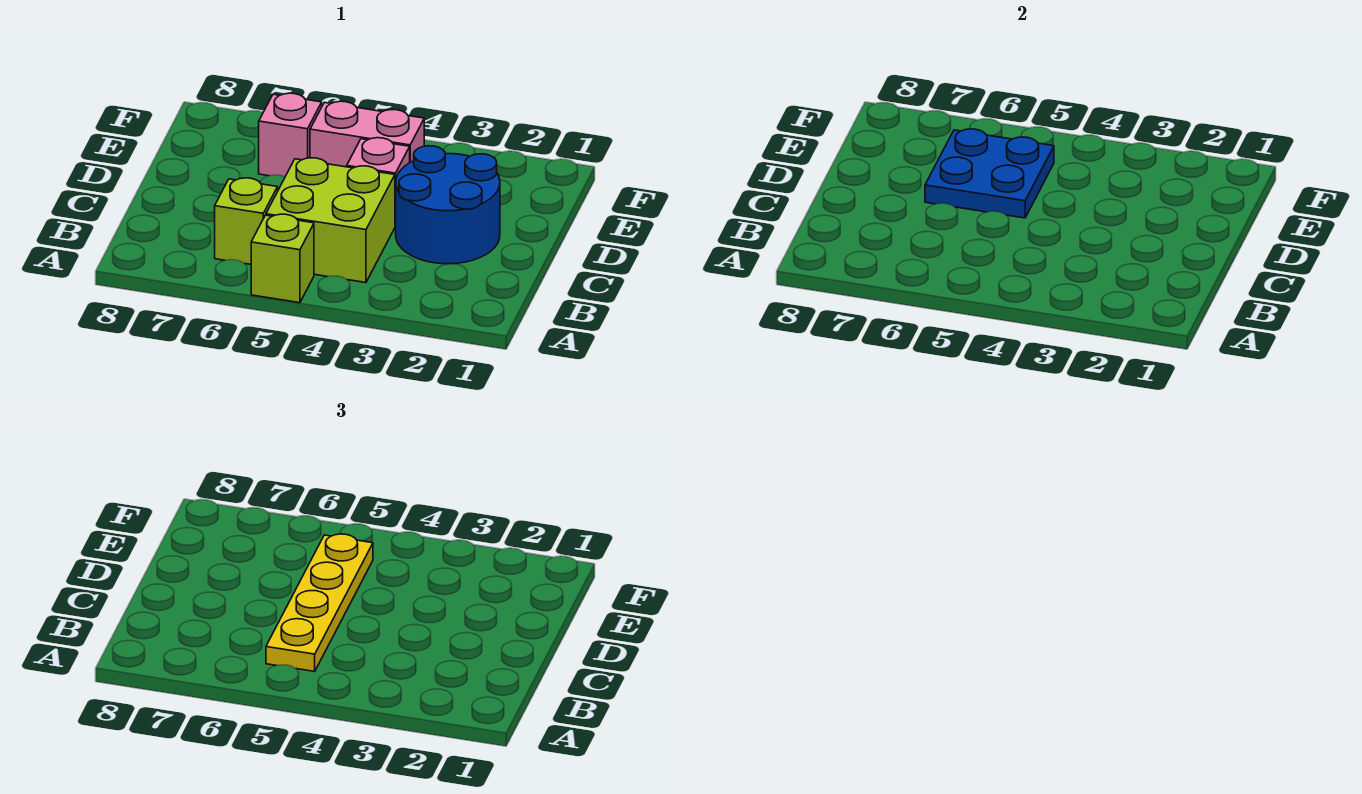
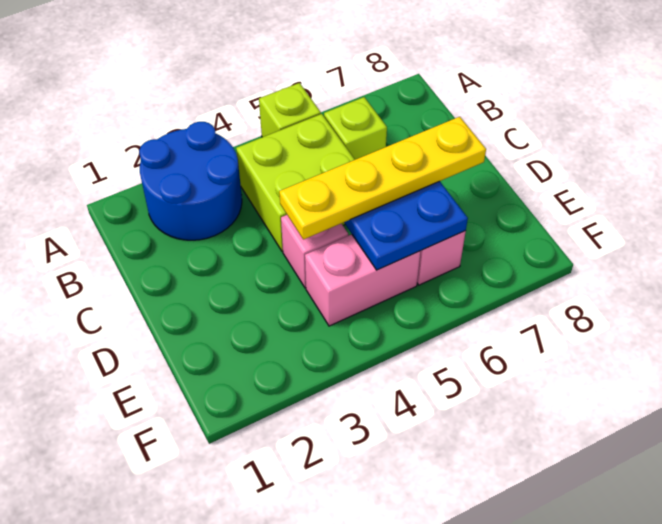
yellow 1x4 plate [266,534,373,671] -> yellow 1x4 plate turned to [279,117,486,239]
blue 2x2 round brick [396,146,500,264] -> blue 2x2 round brick moved to [139,122,242,240]

